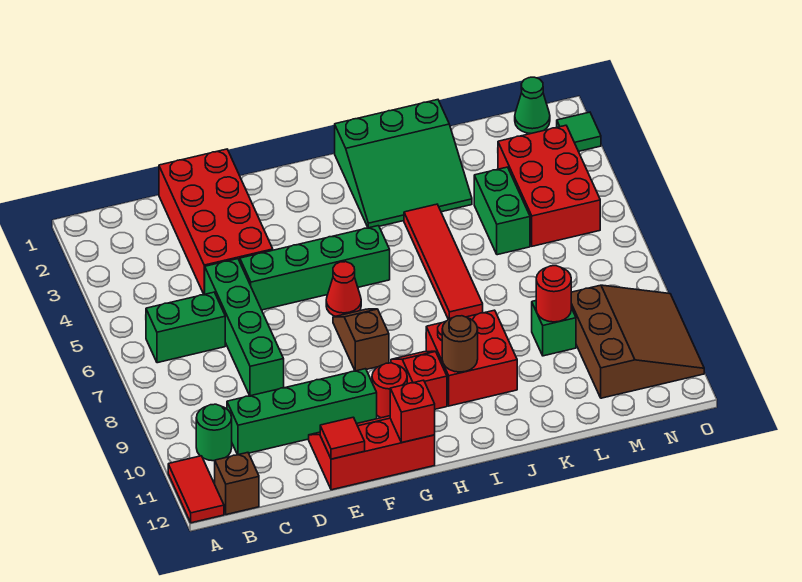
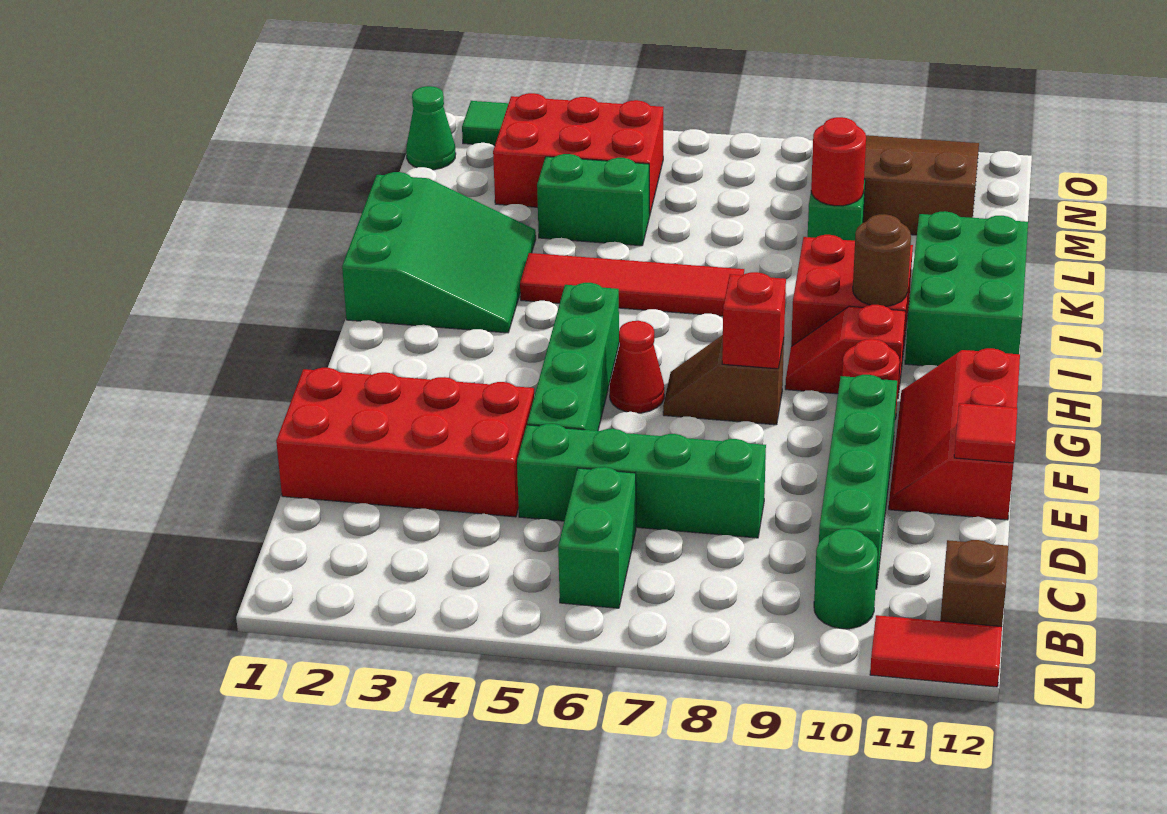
red 1x1 brick [390,380,435,443] -> red 1x1 brick moved to [722,272,786,369]
none -> green 2x3 brick [905,211,1028,366]

